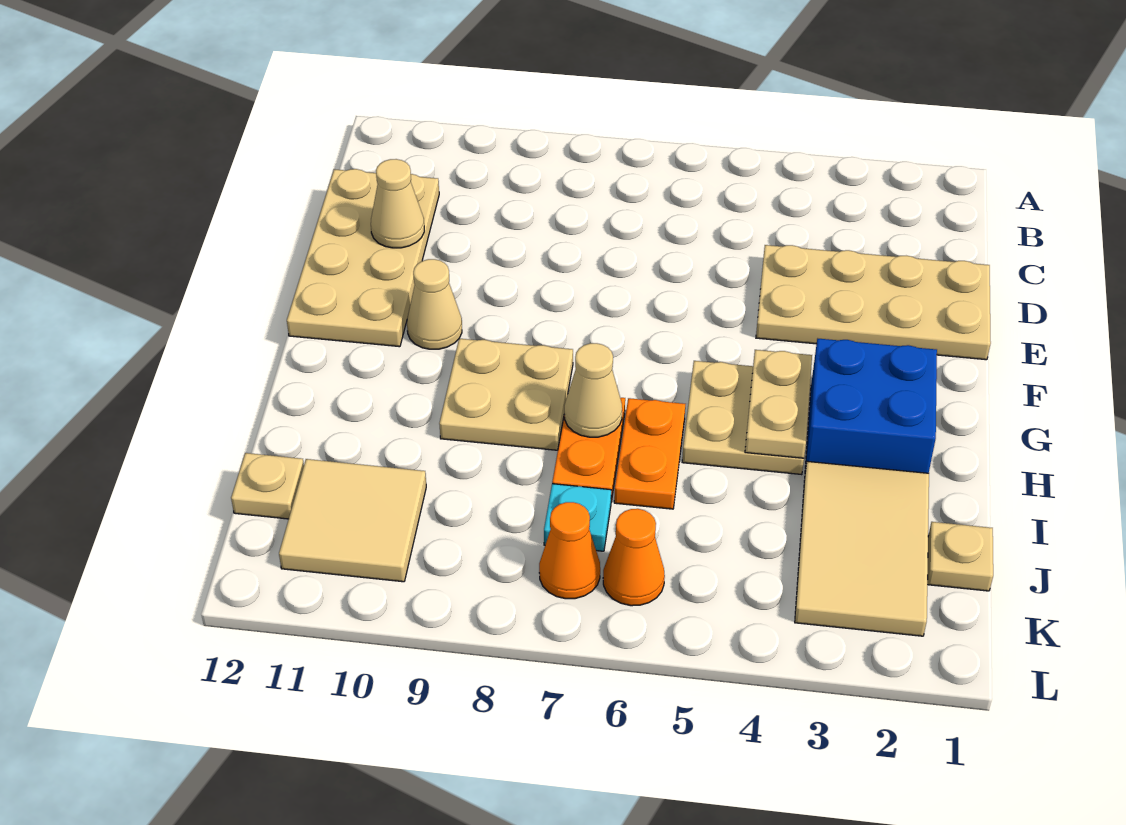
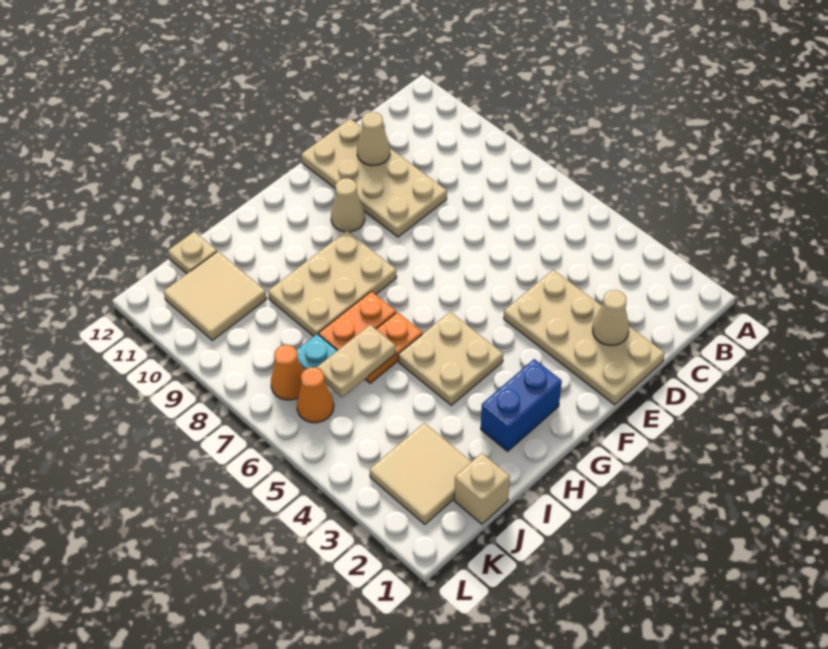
tan 2x4 plate [287,169,439,347] -> tan 2x4 plate turned to [301,119,447,237]
blue 2x2 brick [805,339,937,473] -> blue 1x2 brick [481,359,562,451]
tan 1x2 plate [745,350,812,458] -> tan 1x2 plate moved to [316,325,396,397]
tan 2x2 plate [439,339,573,450] -> tan 2x3 plate [268,231,397,336]
tan 1x1 cone [564,343,622,437] -> tan 1x1 cone moved to [593,290,629,345]
tan 2x3 tile [795,461,929,636] -> tan 2x2 tile [370,423,471,524]
tan 1x1 plate [927,522,993,591] -> tan 1x1 brick [454,453,510,524]

